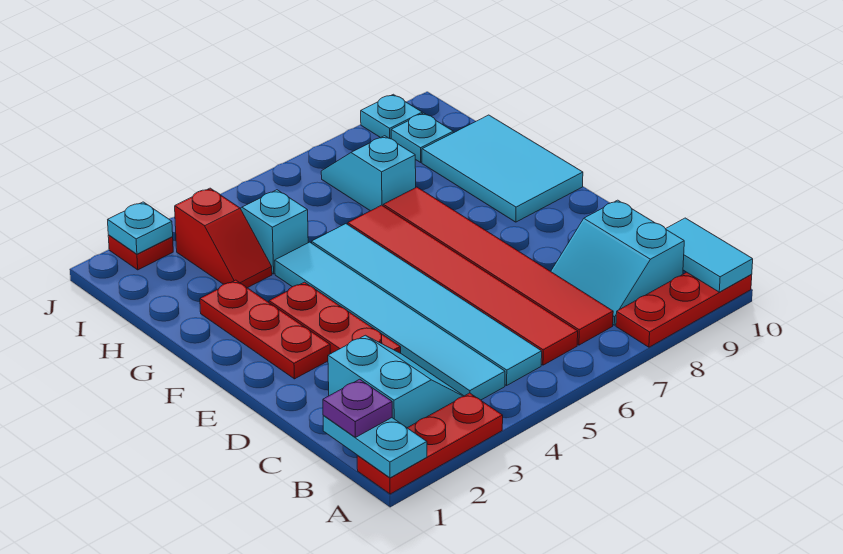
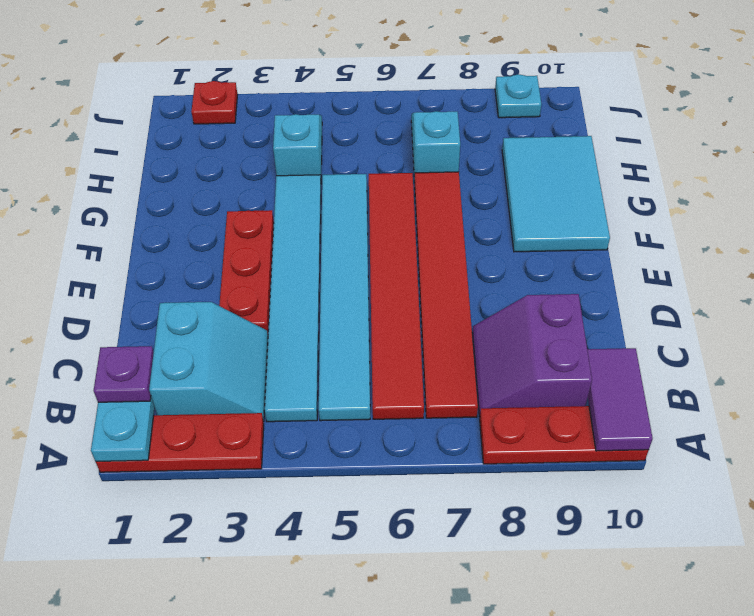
cyan 1x2 tile [666,218,753,292] -> purple 1x2 tile [587,348,653,451]
cyan 2x2 slope [551,200,684,325] -> purple 2x2 slope [472,294,592,417]
red 1x3 plate [200,280,330,379] -> none
red 1x2 slope [175,188,272,288] -> none
cyan 1x1 plate [391,113,453,162] -> none
cyan 1x1 plate [108,202,173,254] -> none

